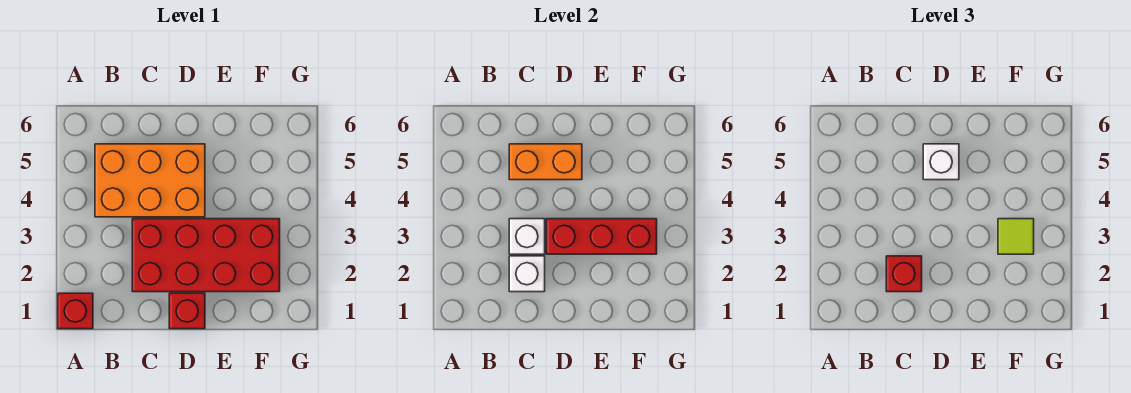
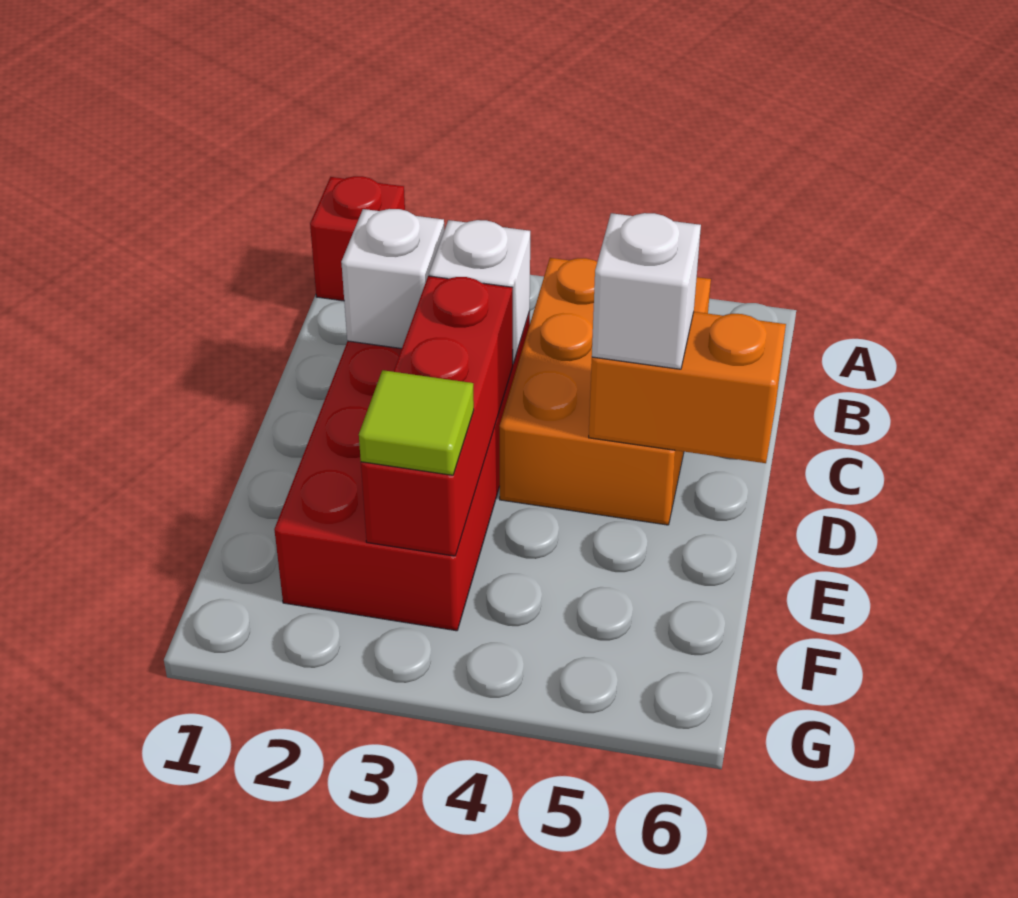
red 1x1 brick [886,256,922,292] -> none
orange 1x2 brick [509,144,582,180] -> orange 1x2 brick turned to [589,312,786,463]
red 1x1 brick [169,293,205,329] -> none

